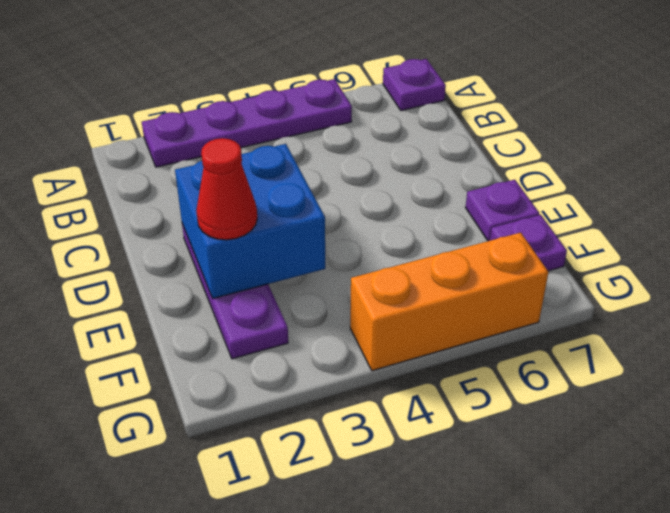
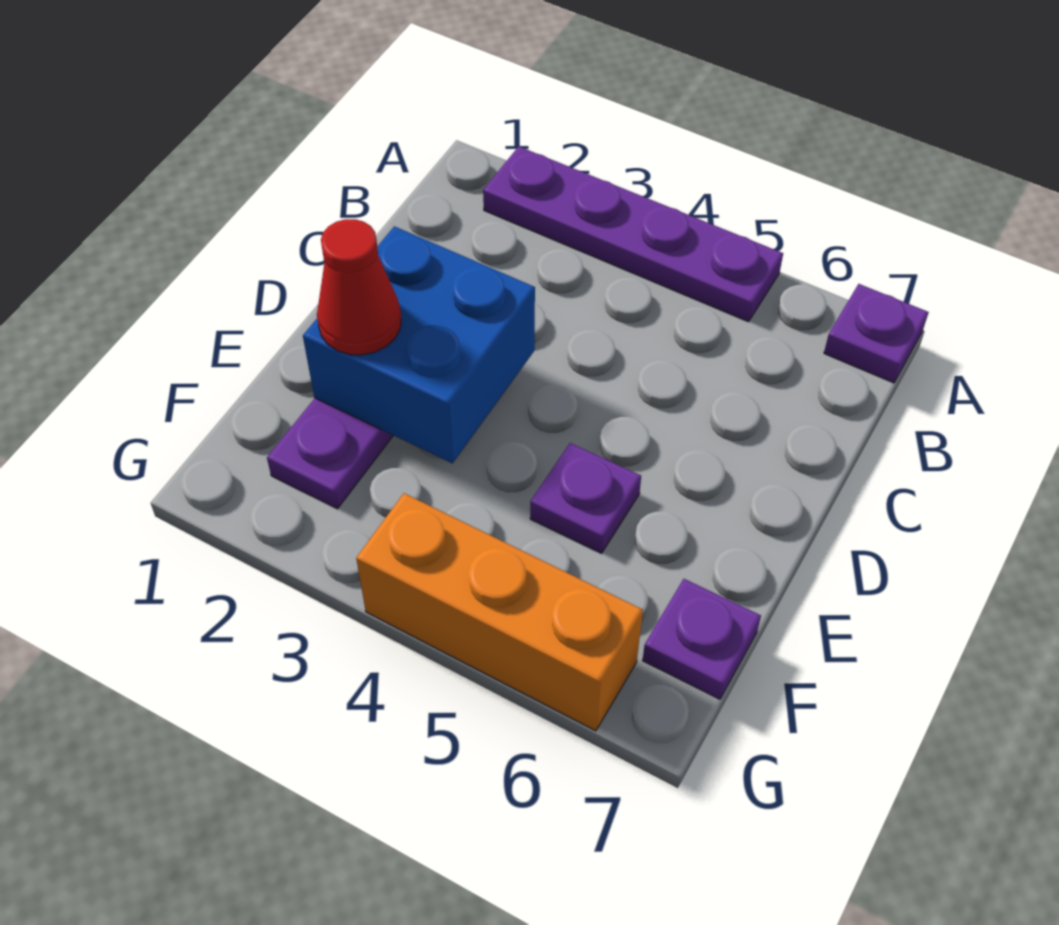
purple 1x1 plate [466,180,539,241] -> purple 1x1 plate moved to [530,443,641,553]

